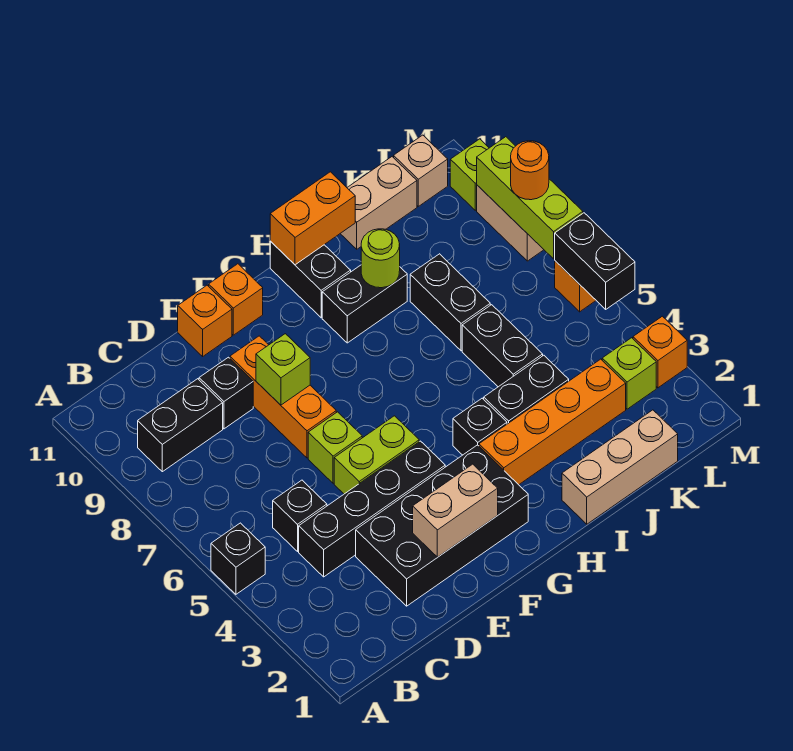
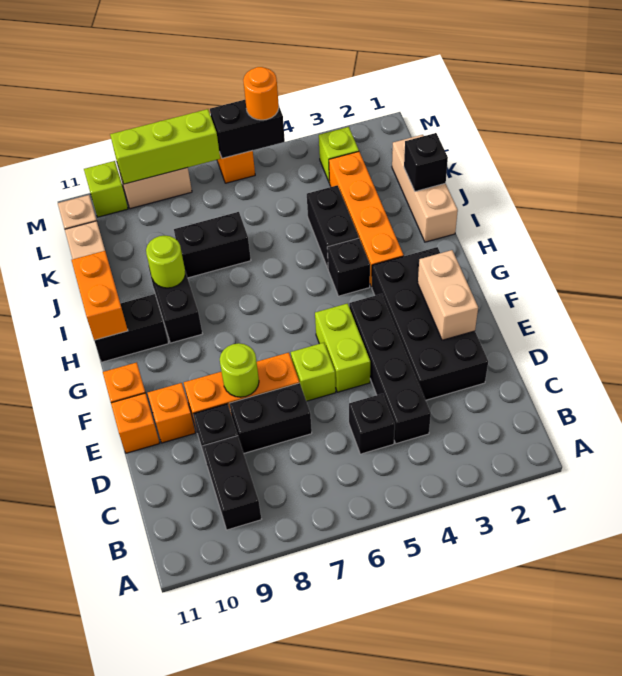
black 1x1 brick [211,523,265,594] -> black 1x1 brick moved to [404,133,448,191]
lime 1x1 brick [256,334,310,405] -> lime 1x1 round brick [220,343,259,397]
black 1x2 brick [462,305,543,387] -> black 1x2 brick moved to [230,383,312,453]
orange 1x1 brick [633,316,687,388] -> orange 1x1 brick moved to [148,383,195,443]
orange 1x1 round brick [511,141,549,200] -> orange 1x1 round brick moved to [243,67,279,120]

